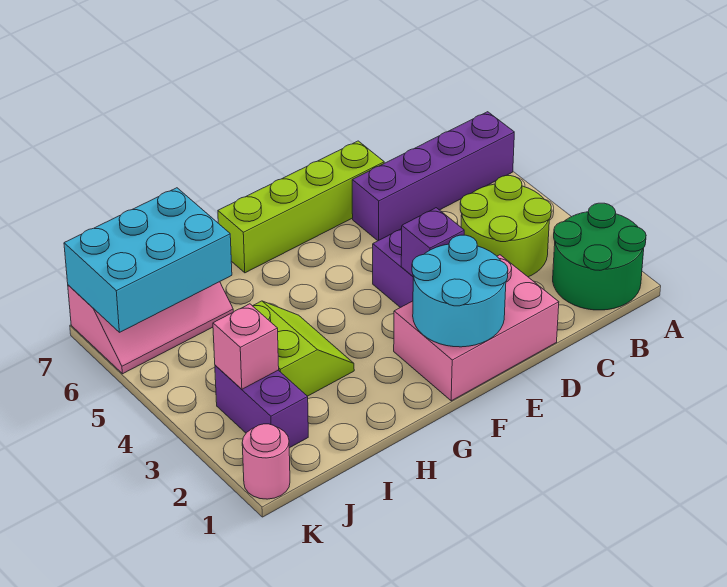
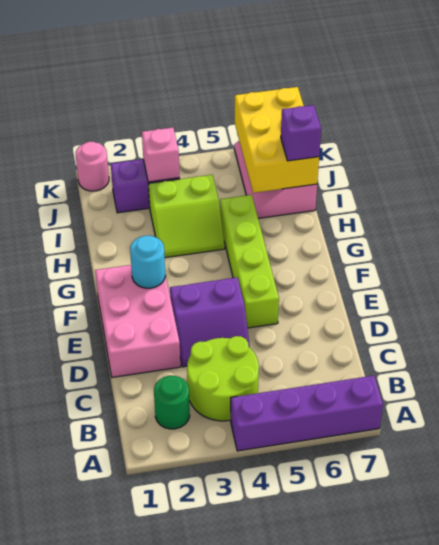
green 2x2 round brick [553,203,646,310] -> green 1x1 round brick [154,376,190,429]
purple 1x4 brick [352,112,514,241] -> purple 1x4 brick turned to [231,376,383,451]
lime 1x4 brick [218,141,384,273] -> lime 1x4 brick moved to [220,195,279,328]
cyan 2x2 round brick [412,235,508,347] -> cyan 1x1 round brick [130,236,165,288]
purple 1x1 brick [401,208,464,276] -> purple 1x1 brick moved to [281,105,321,161]
cyan 2x3 brick [64,188,232,332] -> yellow 2x3 brick [235,87,319,193]

